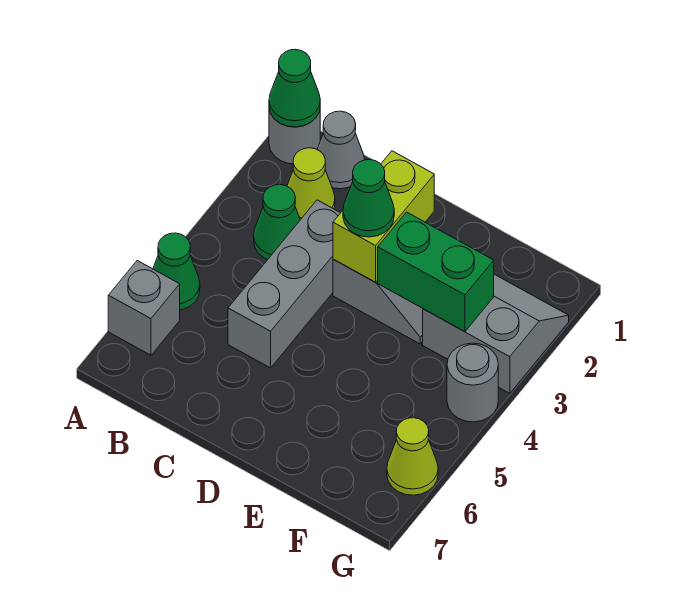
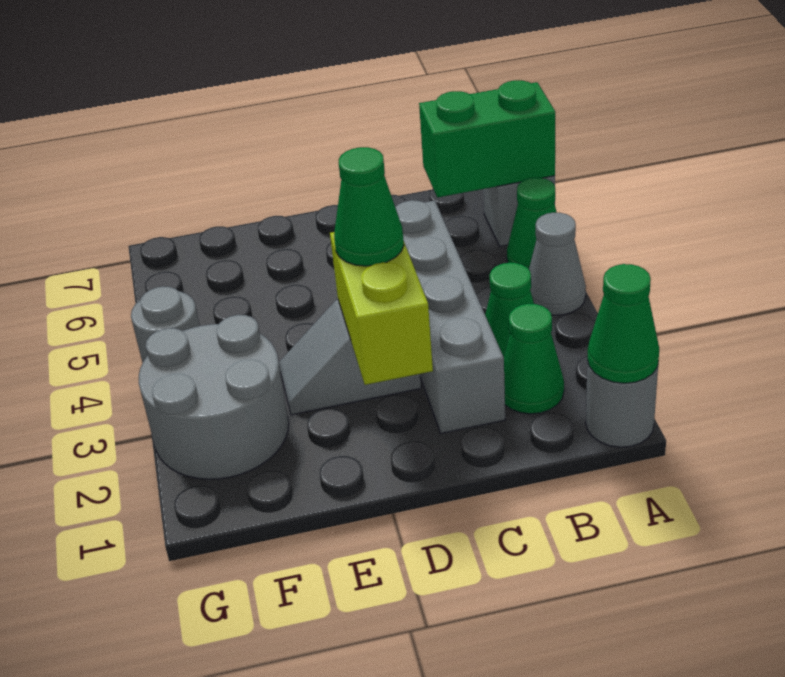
grey 1x1 cone [317,111,365,189] -> grey 1x1 cone moved to [529,213,586,315]
lime 1x1 cone [287,148,335,220] -> green 1x1 cone [504,304,564,414]
grey 1x3 brick [228,200,340,368] -> grey 1x4 brick [395,200,505,433]
green 1x2 brick [378,212,494,332] -> green 1x2 brick moved to [419,80,555,198]
grey 2x2 slope [423,274,569,393] -> grey 2x2 round brick [139,315,289,479]
lime 1x1 cone [387,418,438,495] -> none

